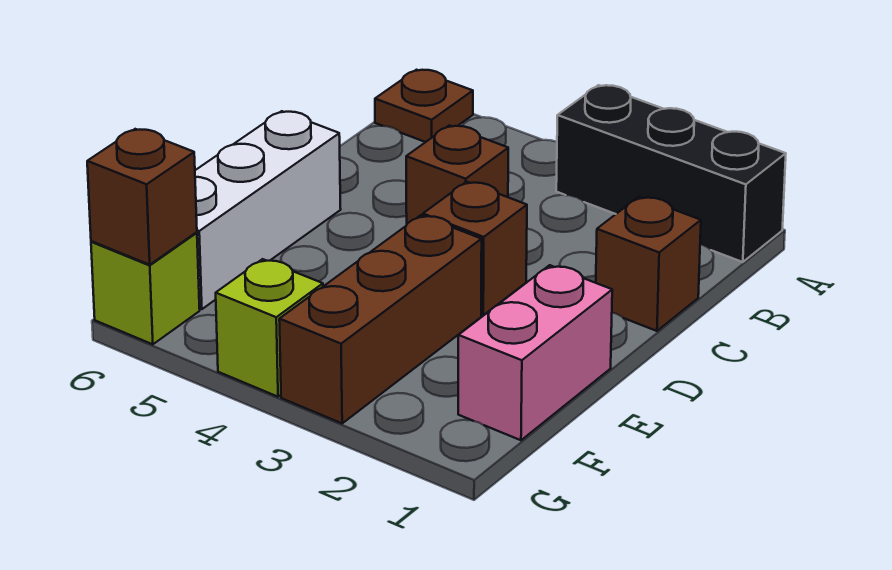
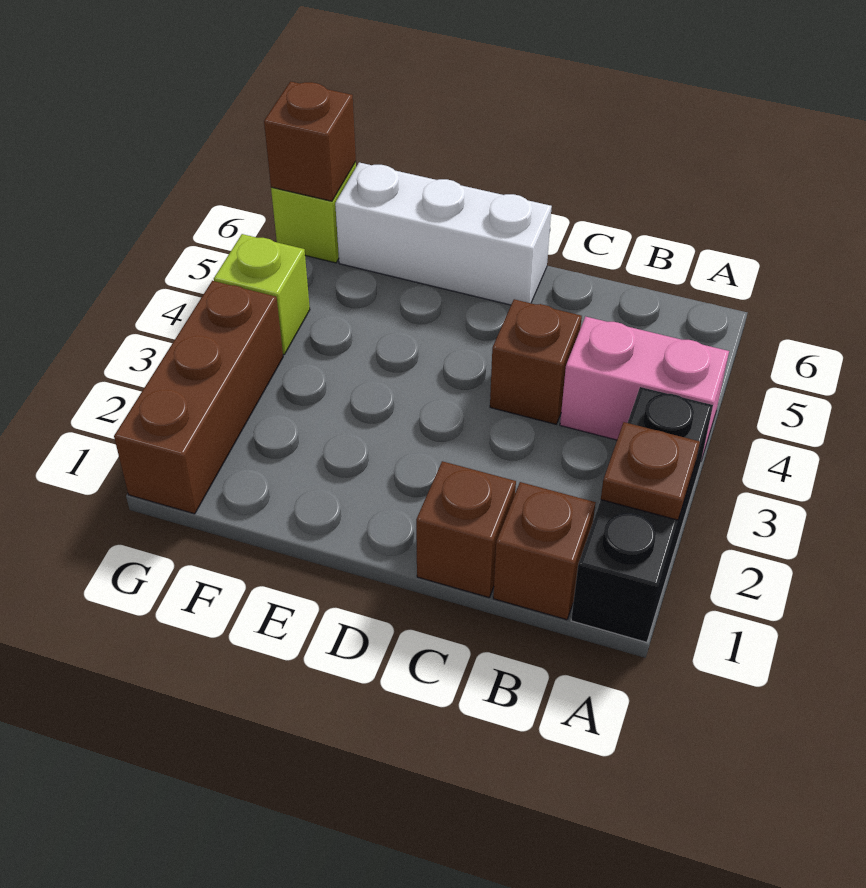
brown 1x1 plate [375,70,473,142] -> brown 1x1 plate moved to [601,422,700,520]
brown 1x1 brick [423,182,527,315] -> brown 1x1 brick moved to [493,482,596,620]
pink 1x2 brick [458,265,612,440] -> pink 1x2 brick moved to [560,317,729,460]
brown 1x3 brick [279,215,482,423] -> brown 1x3 brick turned to [114,281,283,514]

